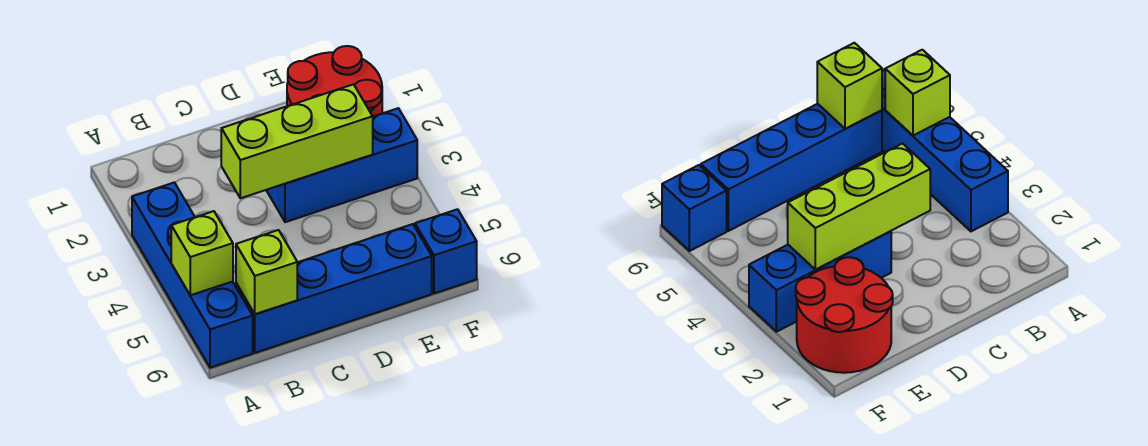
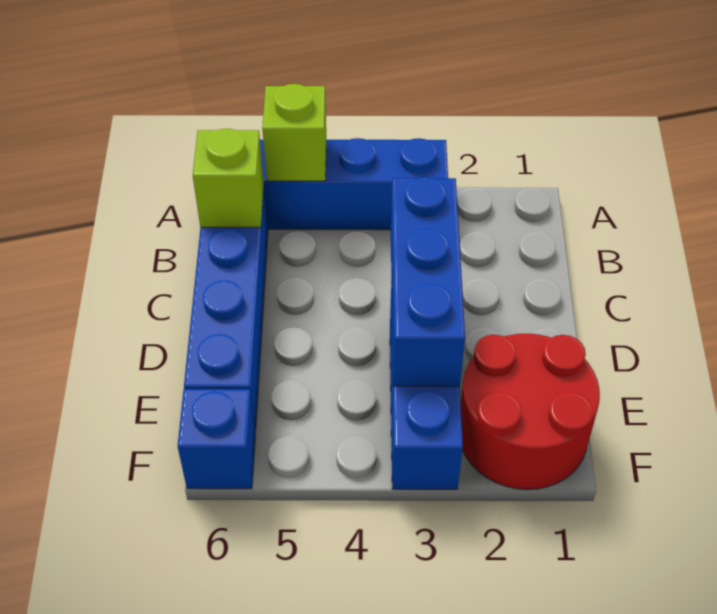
lime 1x3 brick [221,84,373,198] -> blue 1x3 brick [391,177,465,387]

